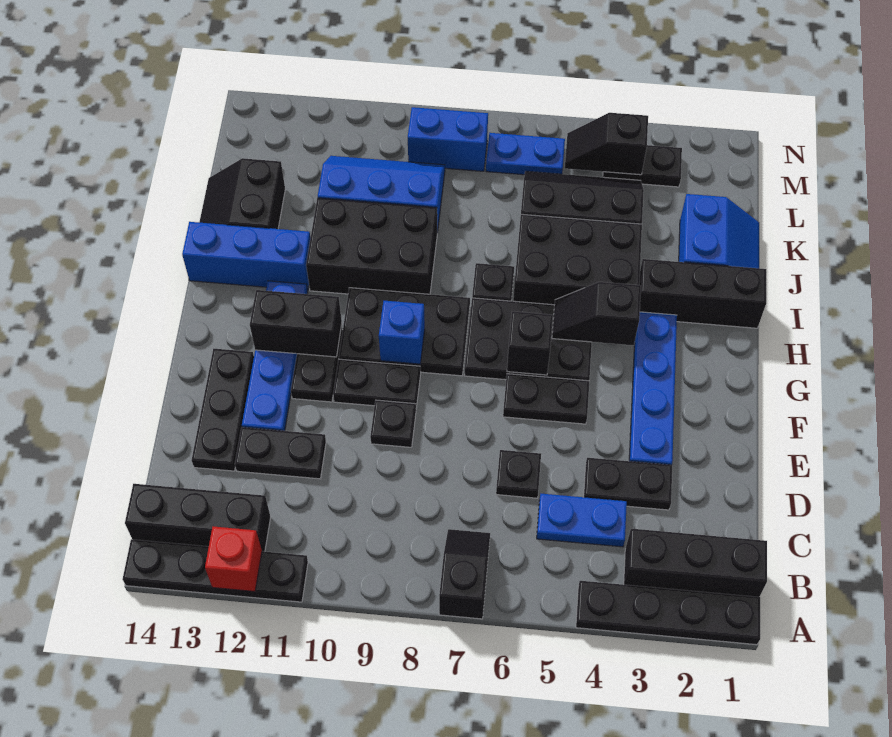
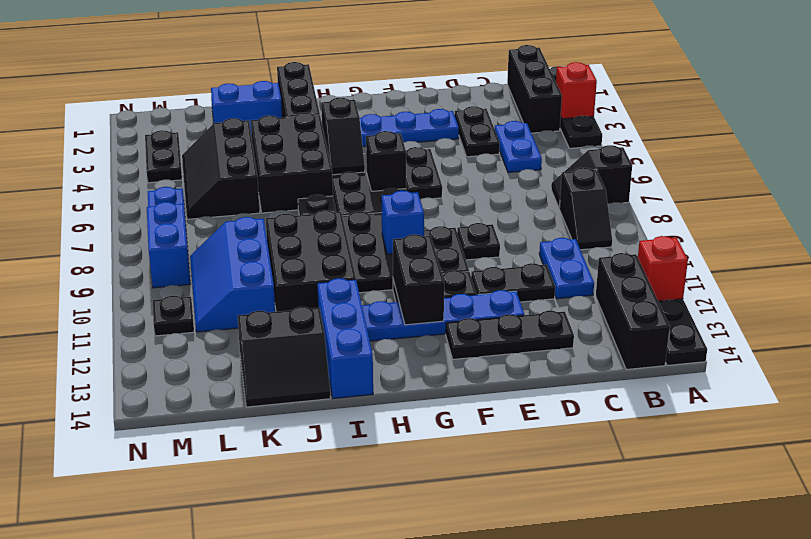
none -> red 1x1 brick [556,62,597,119]
none -> blue 1x2 plate [539,238,594,299]
black 1x1 plate [496,450,541,498] -> black 1x1 plate moved to [153,296,194,336]
black 1x2 plate [235,427,326,479] -> black 1x2 plate turned to [471,263,555,302]
black 1x2 slope [565,113,648,175] -> black 1x2 slope moved to [559,168,612,250]

